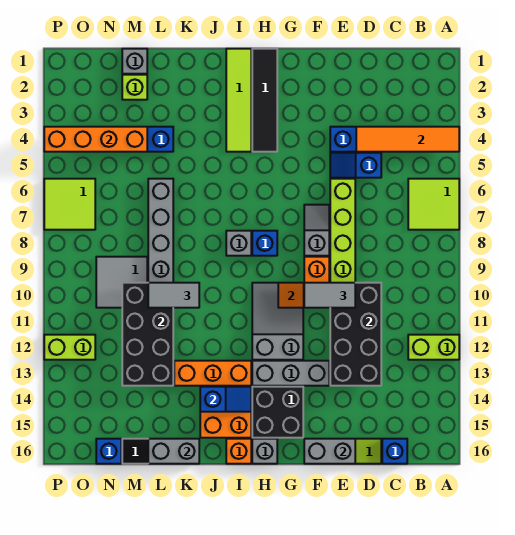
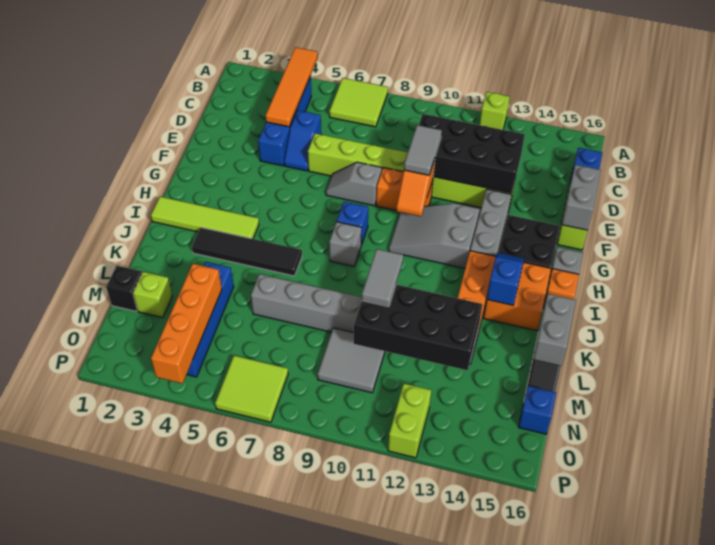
lime 1x2 brick [408,335,459,360] -> lime 1x1 brick [480,92,510,130]
black 1x4 tile [252,49,277,152] -> black 1x4 tile moved to [192,228,302,276]
grey 1x1 brick [122,49,147,74] -> black 1x1 brick [106,266,142,311]

